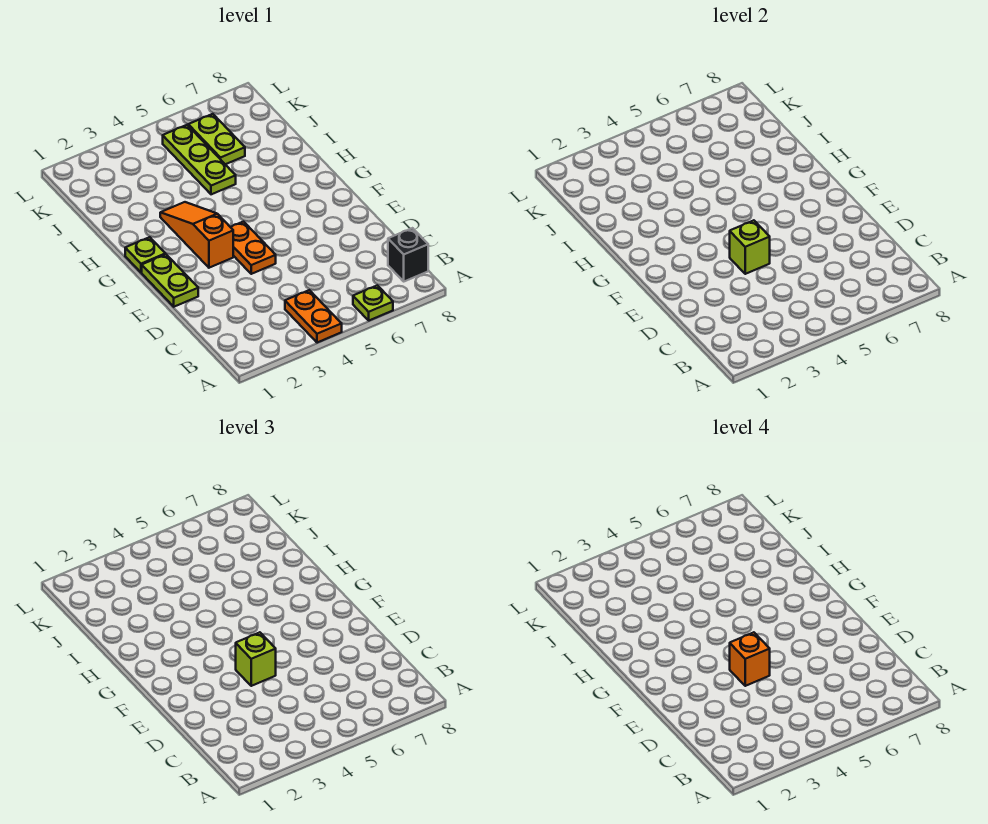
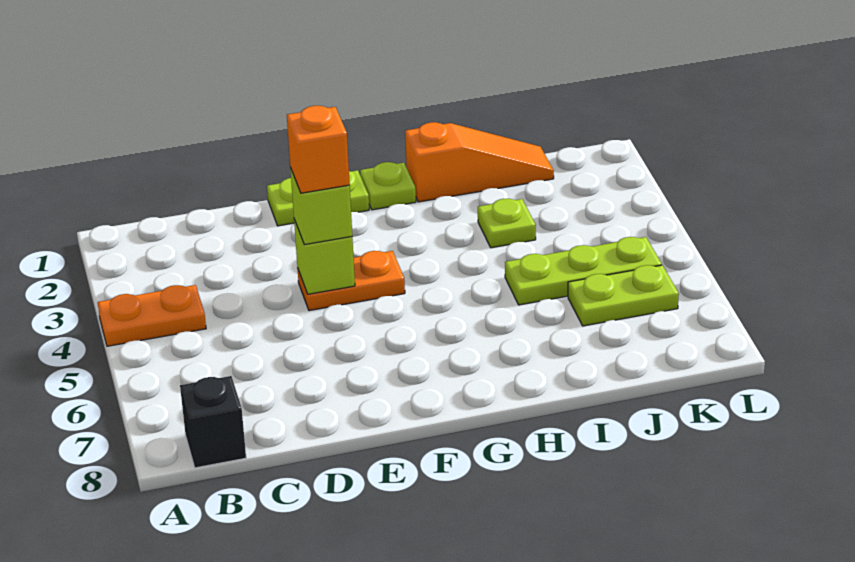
lime 1x1 plate [353,285,393,320] -> lime 1x1 plate moved to [478,199,536,248]
orange 1x3 slope [160,202,233,268] -> orange 1x3 slope moved to [405,122,554,202]

